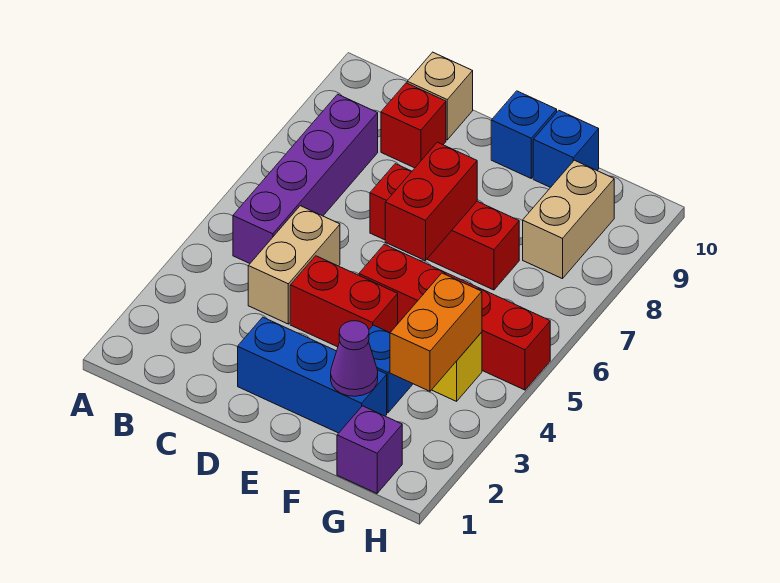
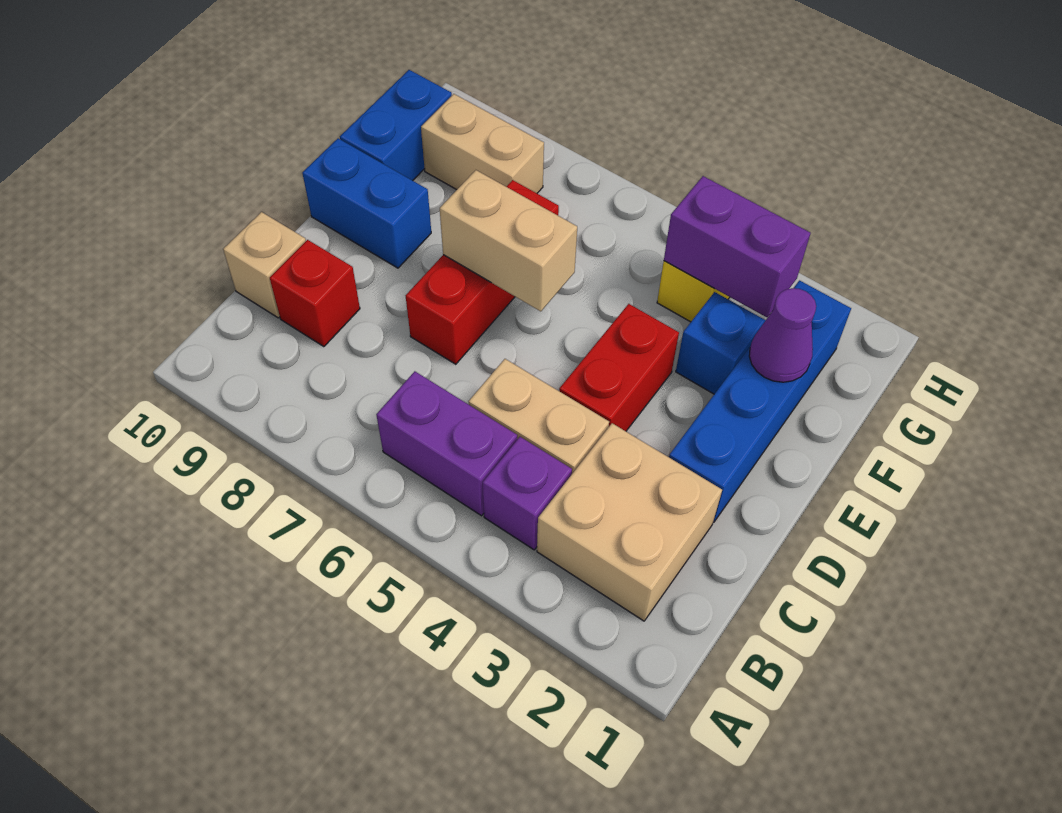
none -> tan 2x2 brick [537,423,722,621]
purple 1x4 brick [233,94,378,263] -> purple 1x2 brick [376,371,517,516]
blue 1x3 brick [238,317,387,433] -> blue 1x4 brick [669,281,851,522]
red 1x4 brick [359,244,550,390] -> none
red 1x2 brick [385,142,477,261] -> tan 1x2 brick [440,170,577,311]
blue 1x1 brick [491,91,557,178] -> blue 1x2 brick [302,138,431,268]
blue 1x1 brick [533,110,599,188] -> blue 1x2 brick [340,70,452,181]
purple 1x1 brick [337,406,402,493] -> purple 1x1 brick moved to [483,437,572,550]
orange 1x2 brick [390,273,482,391] -> purple 1x2 brick [664,176,810,318]

